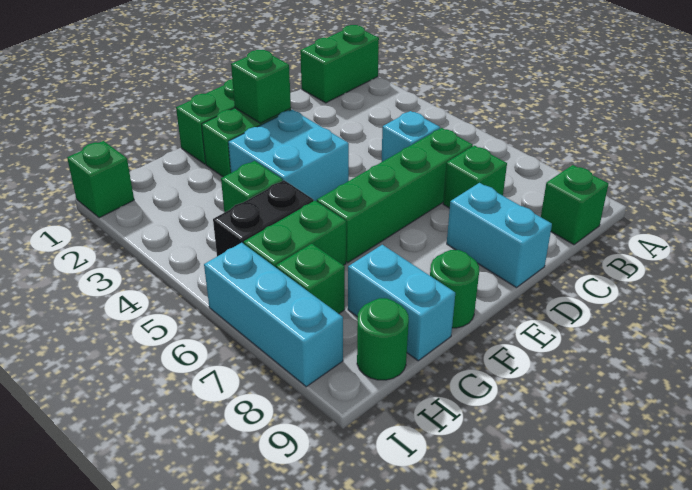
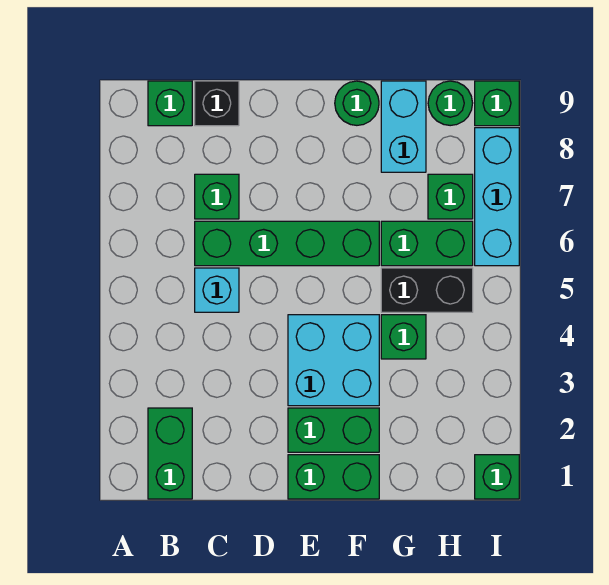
green 1x2 brick [300,25,379,103] -> green 1x2 brick turned to [148,408,192,499]
none -> black 1x1 brick [195,81,239,126]
cyan 1x2 brick [447,183,552,288] -> none
green 1x1 brick [231,50,291,123] -> green 1x1 brick moved to [475,81,519,126]

